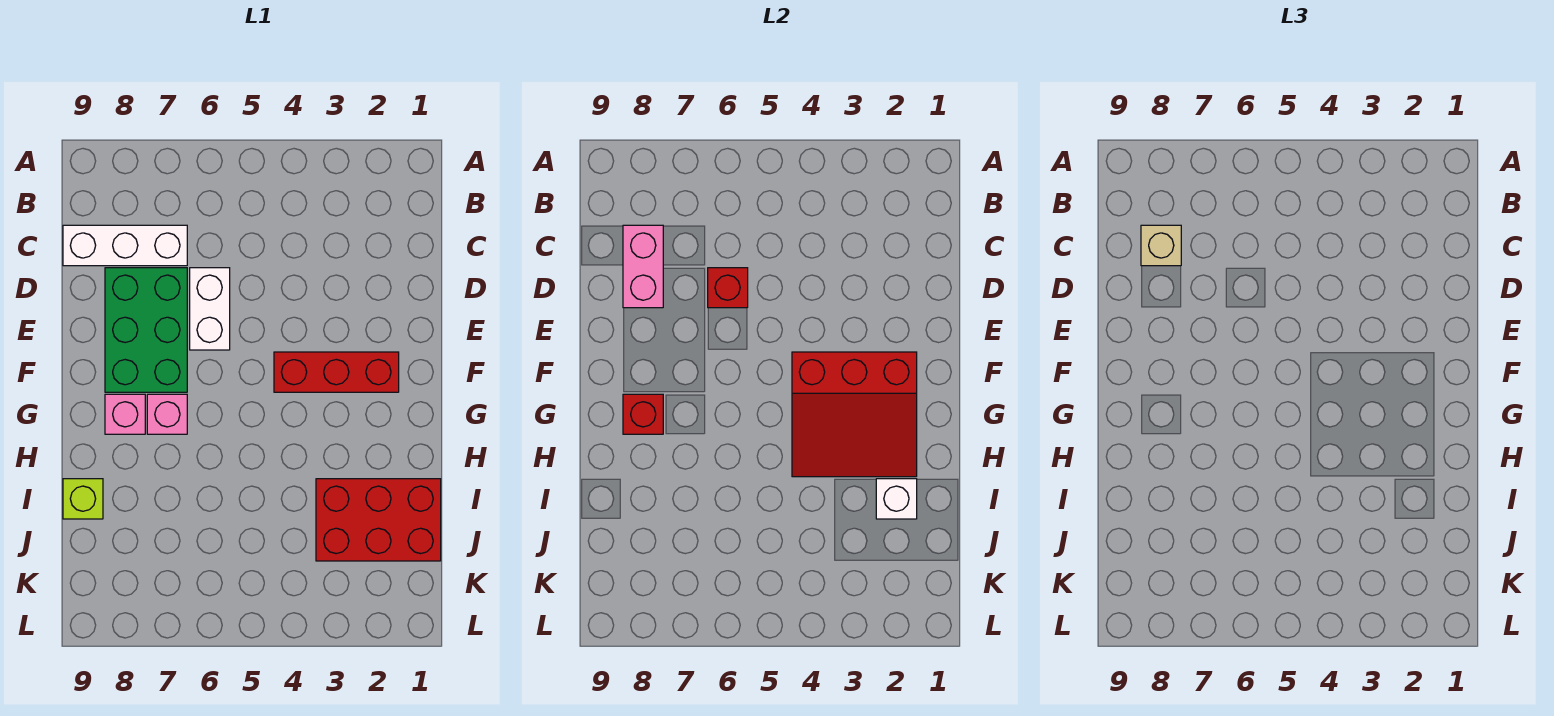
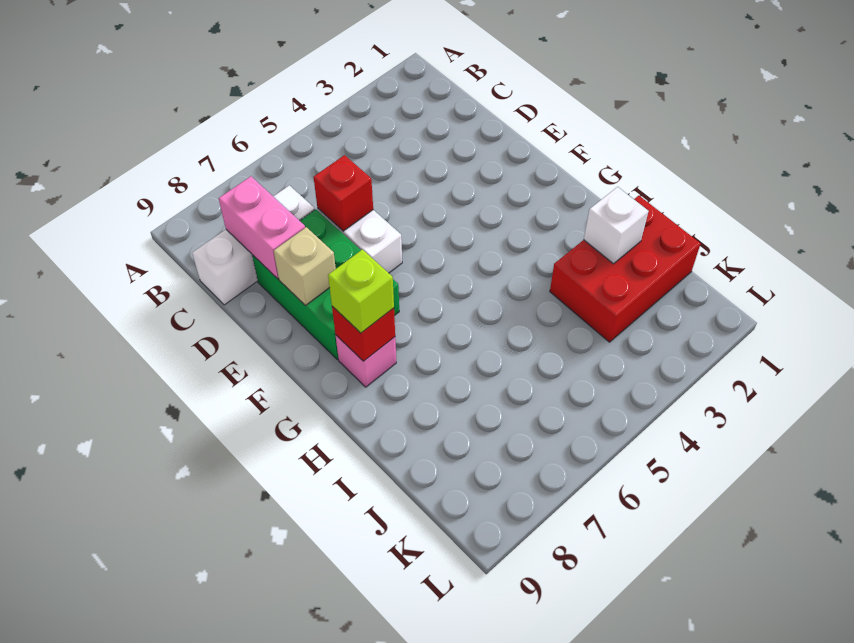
tan 1x1 brick [1141,225,1181,266] -> tan 1x1 brick moved to [274,227,336,305]
red 1x3 brick [274,352,399,392] -> none
red 3x3 slope [792,352,917,477] -> none
pink 1x1 brick [147,394,187,434] -> none
lime 1x1 brick [63,479,103,519] -> lime 1x1 brick moved to [328,249,394,333]

